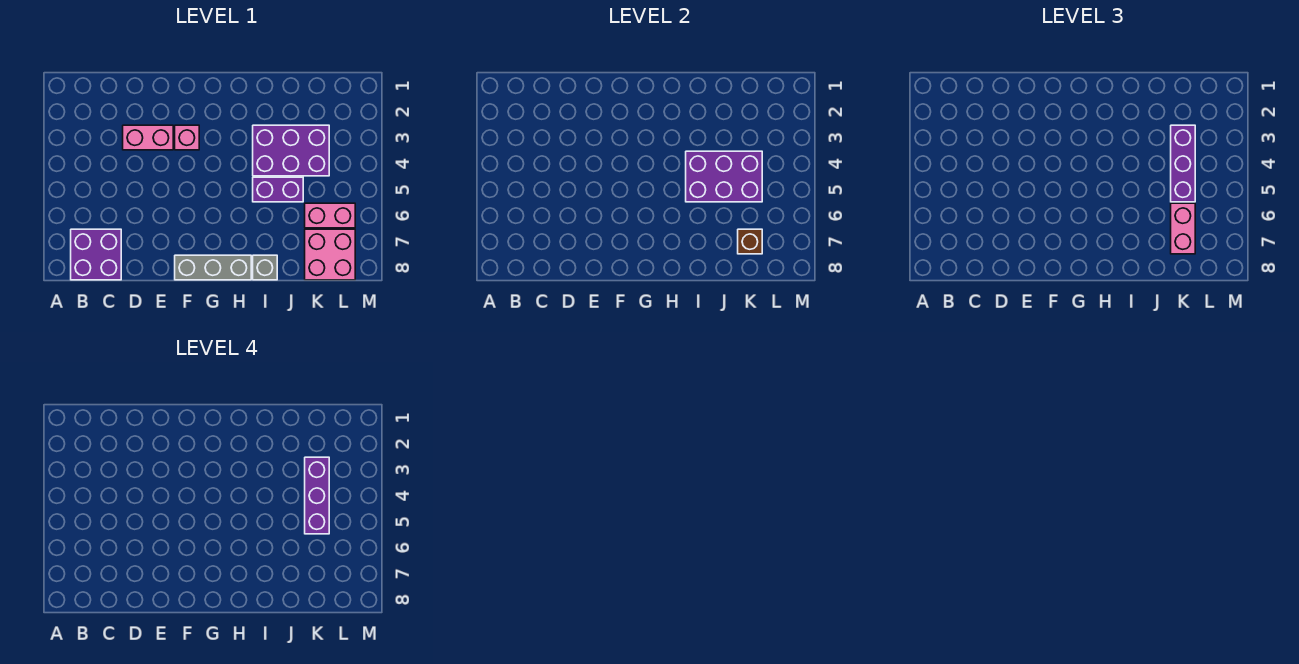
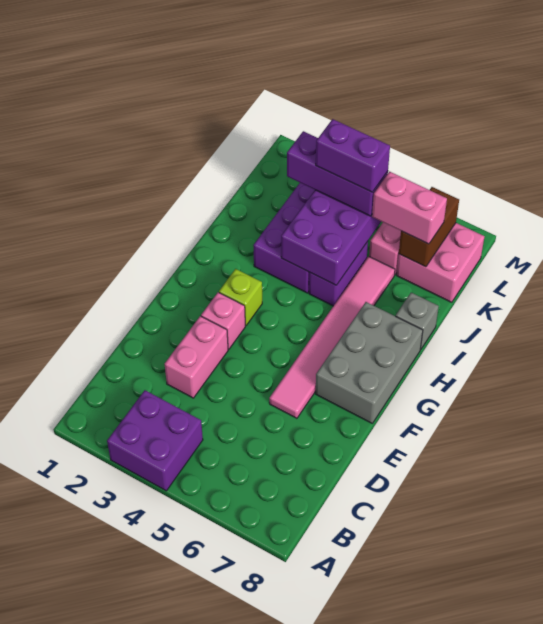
purple 2x2 brick [71,229,121,280] -> purple 2x2 brick moved to [107,390,203,491]
none -> pink 1x6 tile [269,256,395,418]
grey 1x3 brick [175,255,251,280] -> grey 2x3 brick [315,302,423,423]
none -> lime 1x1 brick [219,269,262,325]
purple 1x3 brick [305,457,329,534] -> purple 1x2 brick [316,119,390,192]
brown 1x1 brick [738,229,762,254] -> brown 1x2 brick [399,187,459,267]

